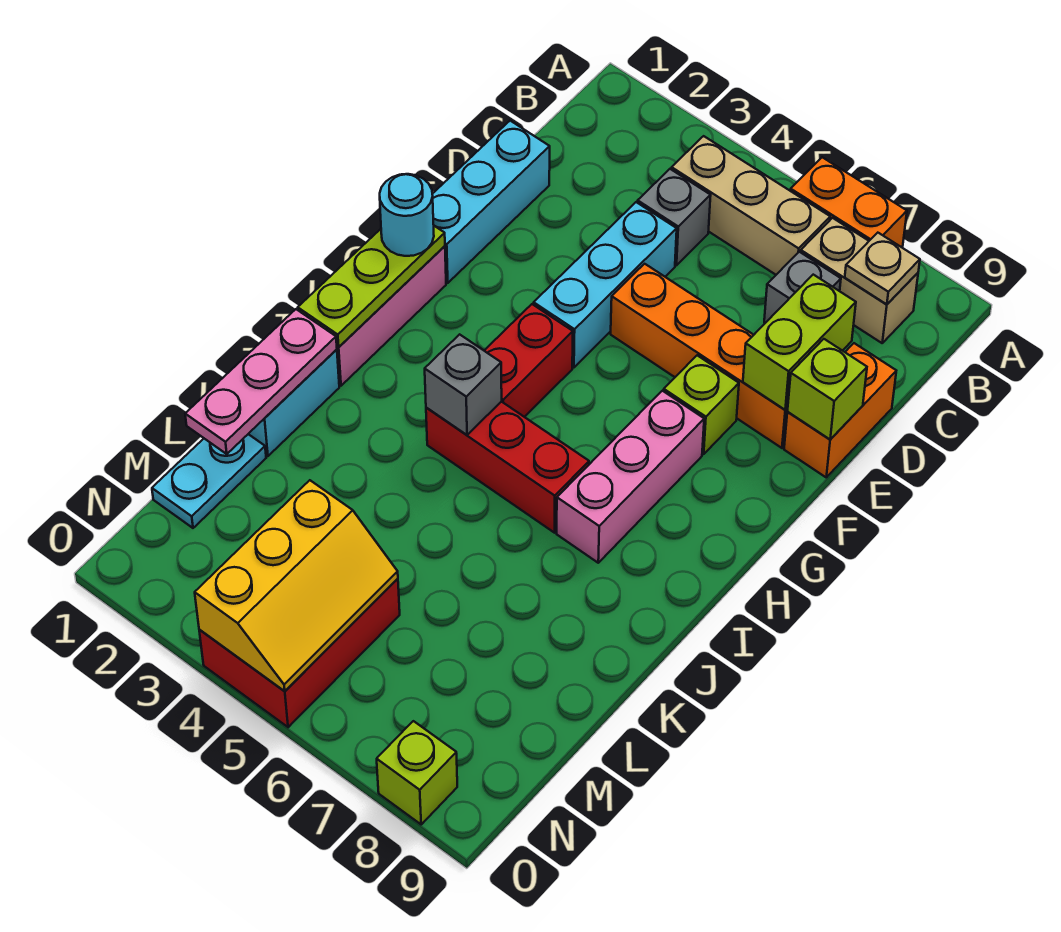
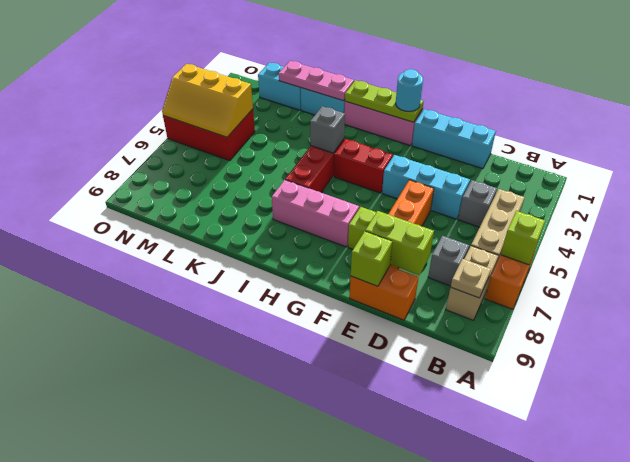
cyan 1x2 plate [152,434,266,528] -> cyan 1x2 brick [258,63,301,110]
lime 1x1 brick [377,721,457,824] -> lime 1x1 brick moved to [501,211,545,265]

